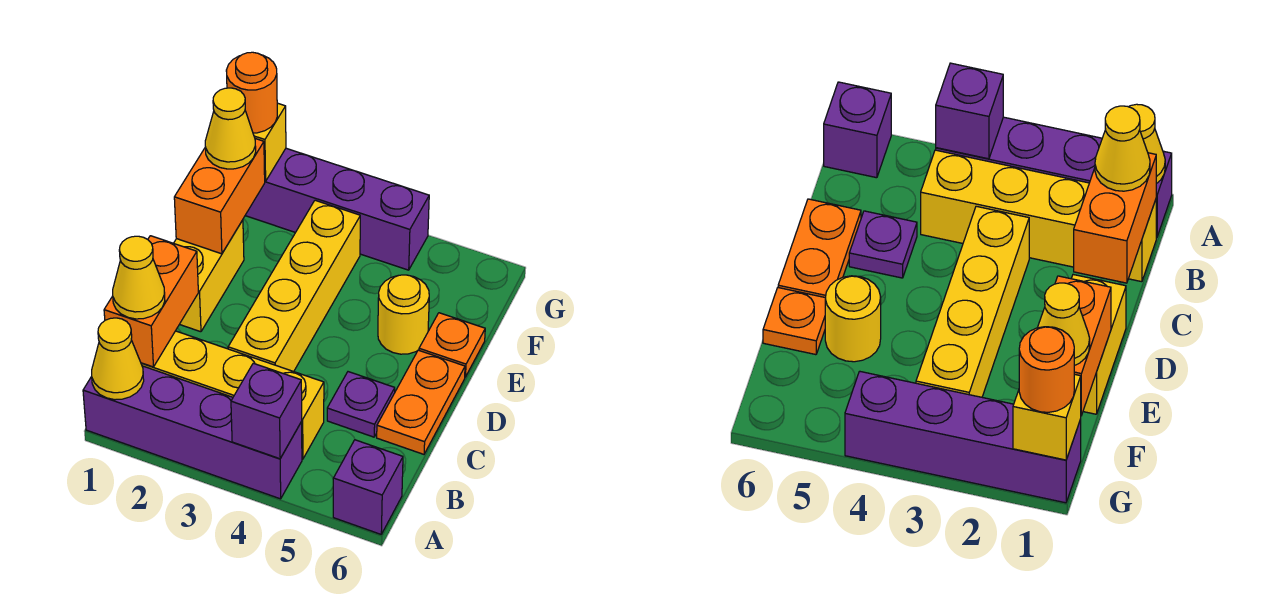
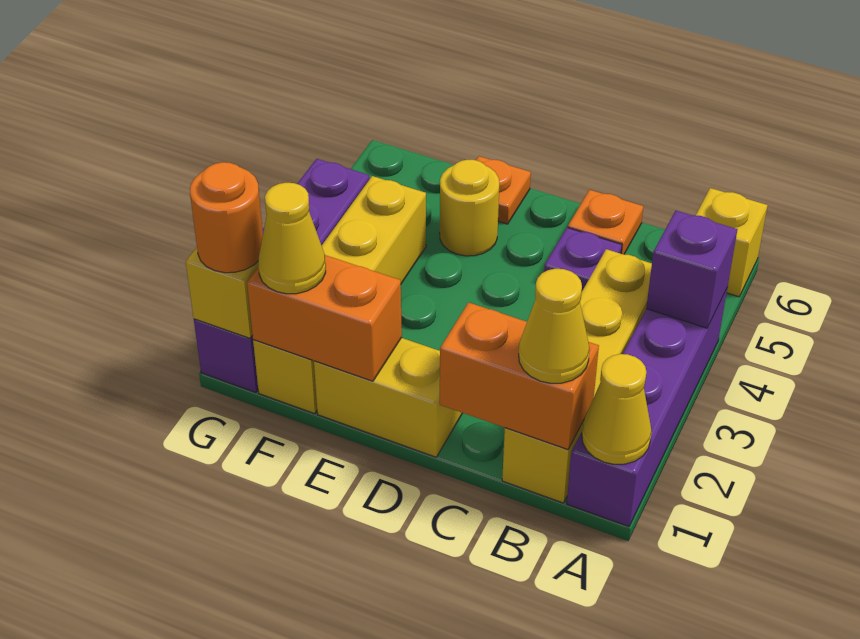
purple 1x1 brick [333,440,403,534] -> yellow 1x1 brick [696,188,768,297]
yellow 1x4 brick [228,200,360,372] -> yellow 1x4 brick turned to [253,176,426,414]
orange 1x2 plate [377,350,465,454] -> orange 1x1 plate [568,190,643,254]

